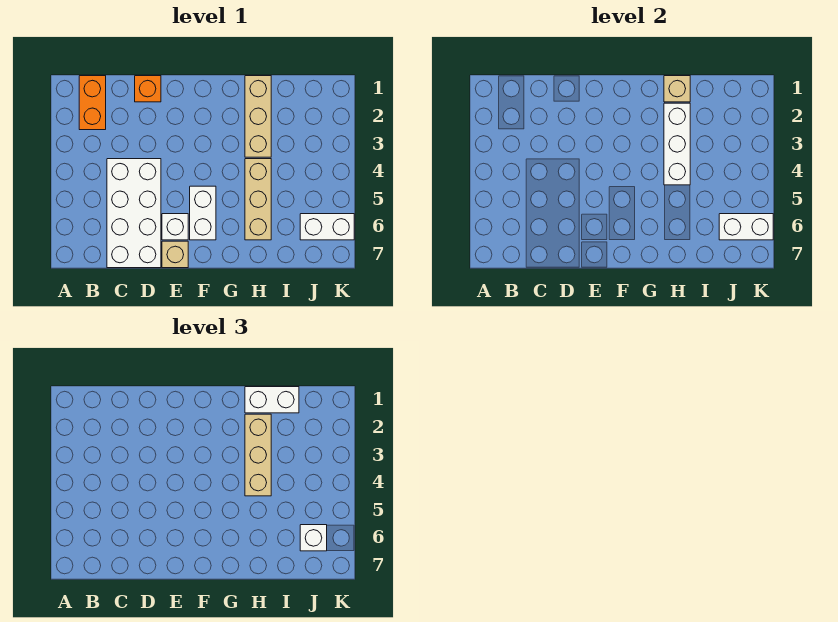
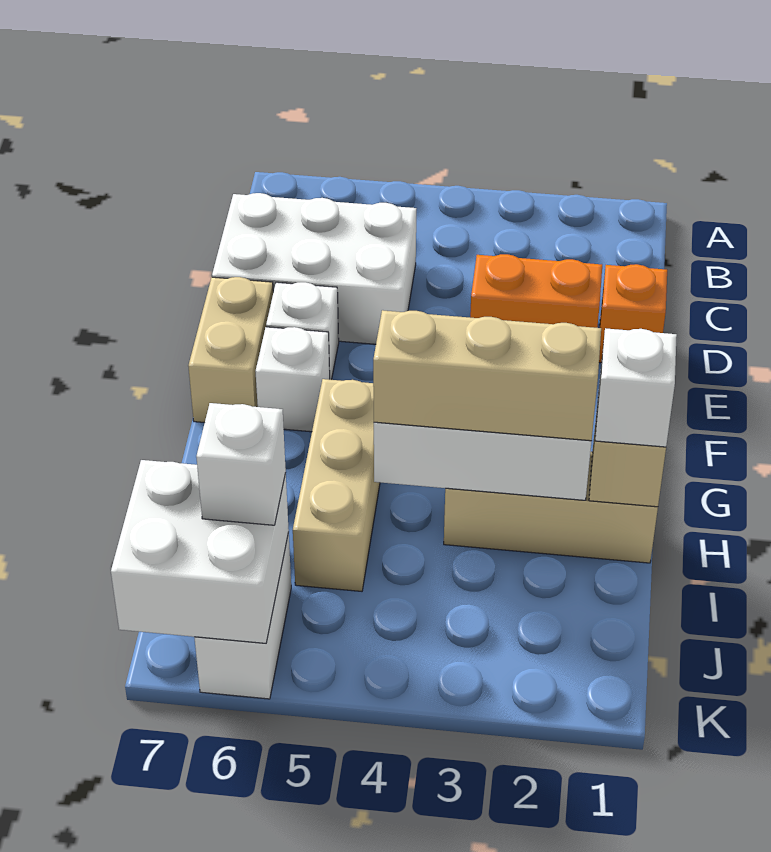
orange 1x2 brick [79,76,106,130] -> orange 1x2 brick moved to [470,254,602,328]
white 2x4 brick [107,159,161,268] -> white 2x3 brick [212,193,416,344]
tan 1x1 brick [162,241,188,268] -> tan 1x2 brick [188,277,273,423]
white 1x2 brick [190,186,216,240] -> white 1x1 brick [255,327,330,432]
white 1x2 brick [245,387,299,413] -> white 1x1 brick [595,328,677,447]
tan 1x3 brick [245,159,271,240] -> tan 1x3 brick turned to [293,379,380,591]
white 1x2 brick [719,214,773,240] -> white 2x2 brick [111,460,289,643]

